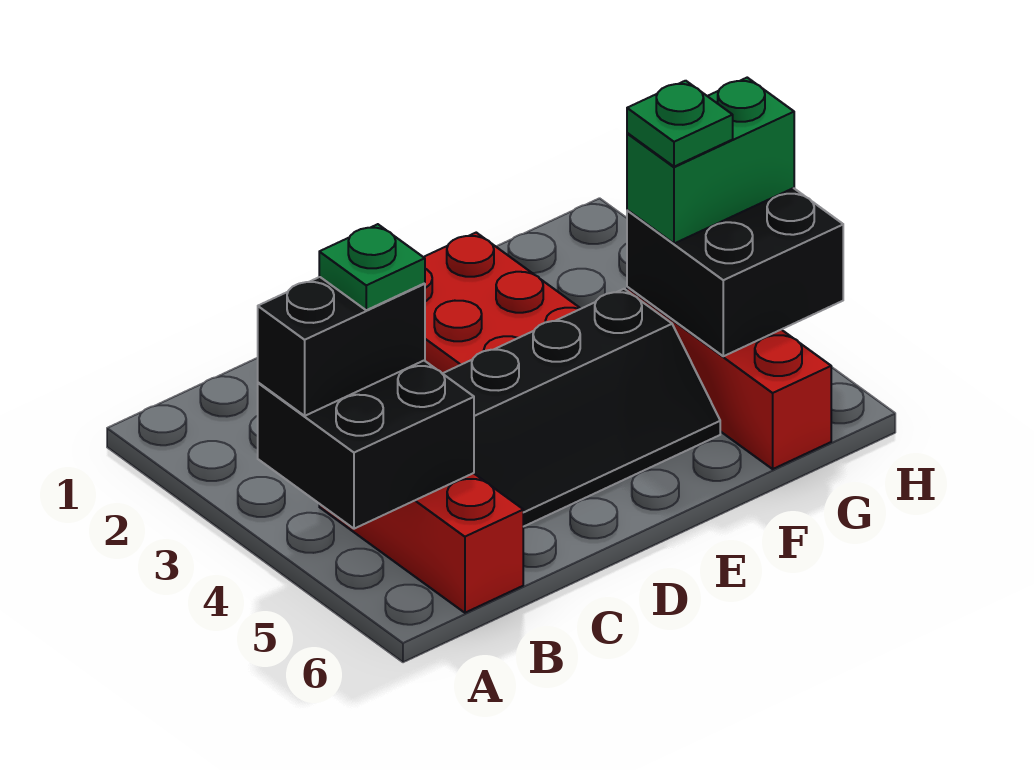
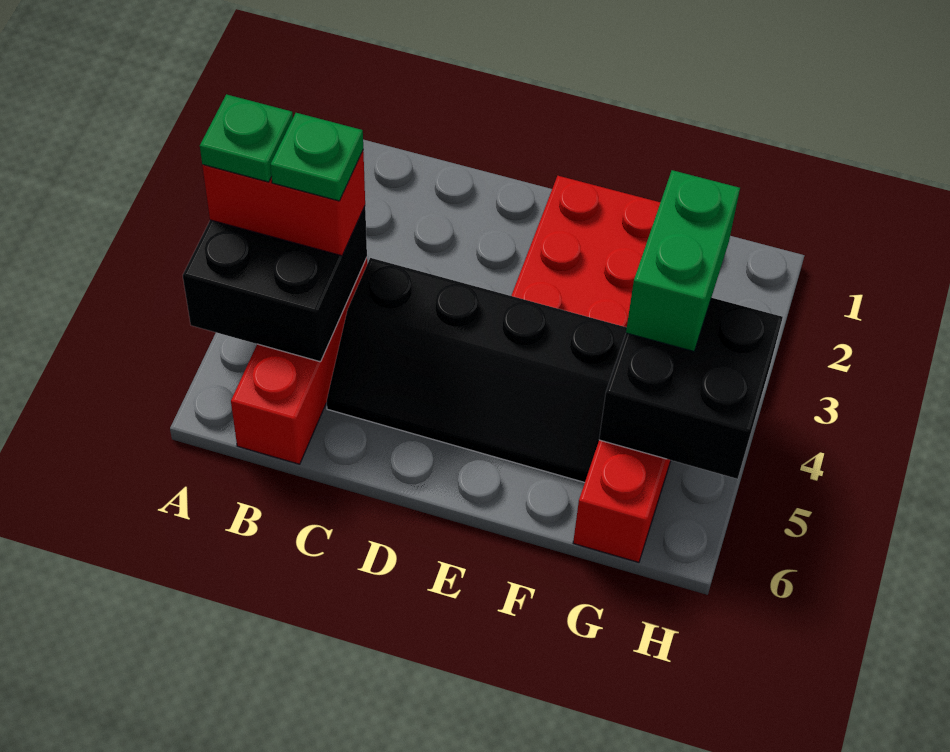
black 1x2 brick [258,277,425,416] -> red 1x2 brick [202,151,365,256]
green 1x2 brick [627,78,794,244] -> green 1x2 brick turned to [626,170,740,351]
green 1x1 plate [627,81,733,167] -> green 1x1 plate moved to [200,94,293,182]

